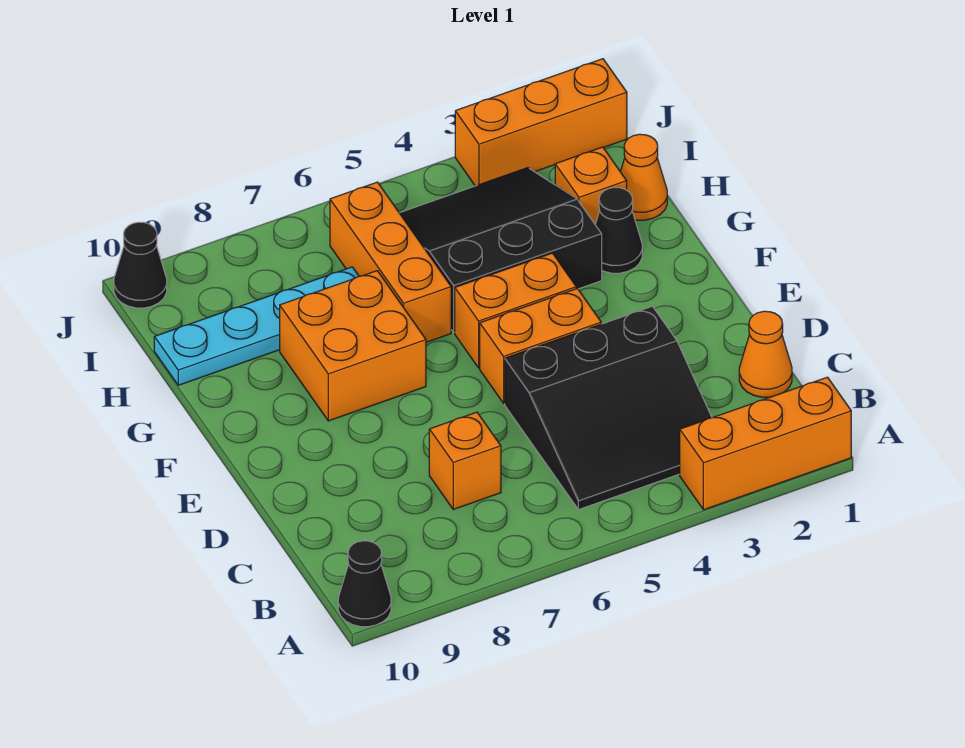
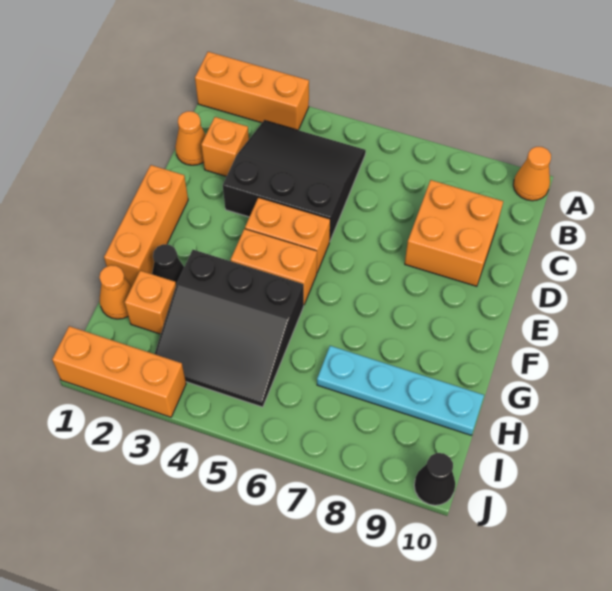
black 1x1 cone [338,541,391,627] -> orange 1x1 cone [513,147,551,201]
orange 1x1 brick [429,412,501,509] -> orange 1x1 brick moved to [201,117,249,176]
orange 2x2 brick [280,271,426,421] -> orange 2x2 brick moved to [405,180,503,286]
orange 1x3 brick [330,182,451,342] -> orange 1x3 brick moved to [104,165,188,286]

